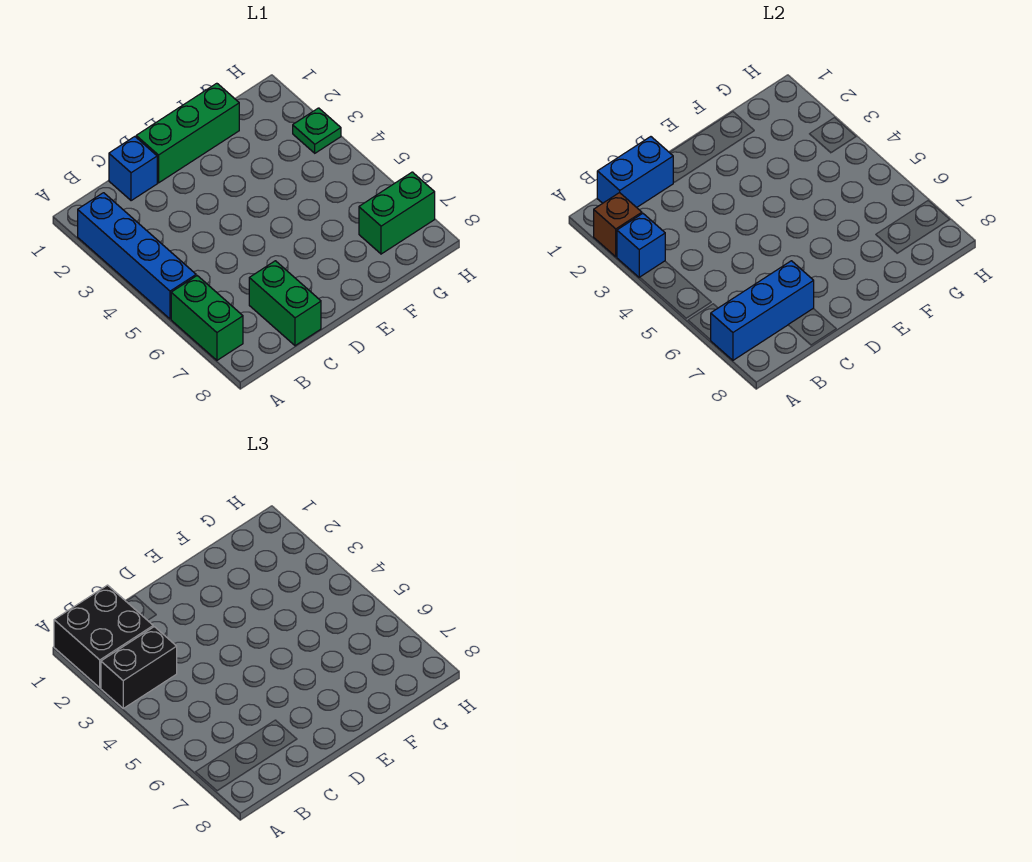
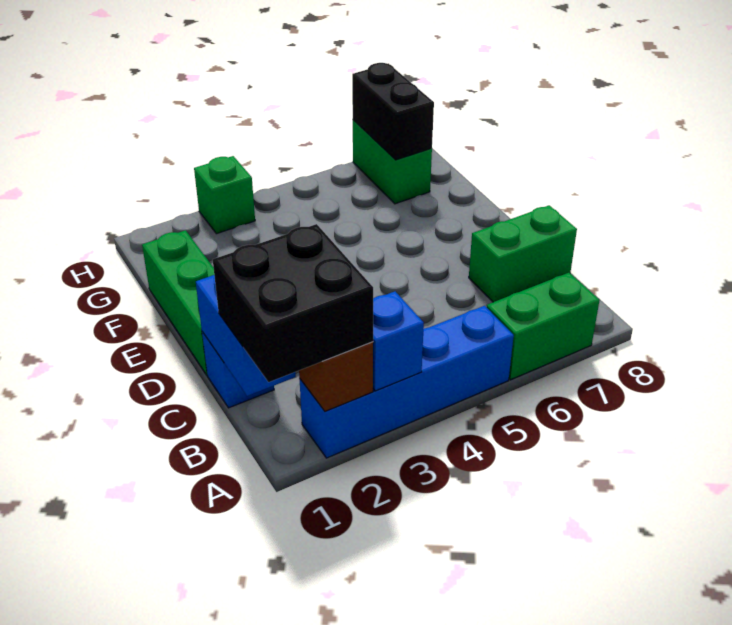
black 1x2 brick [101,627,177,708] -> black 1x2 brick moved to [352,63,434,160]
blue 1x3 brick [711,261,814,360] -> none
green 1x1 plate [293,108,341,153] -> green 1x1 brick [194,156,255,234]

